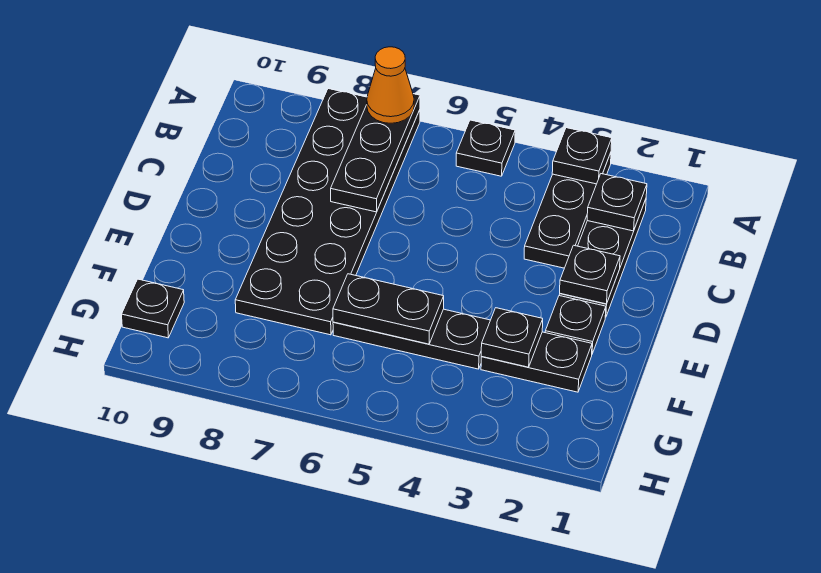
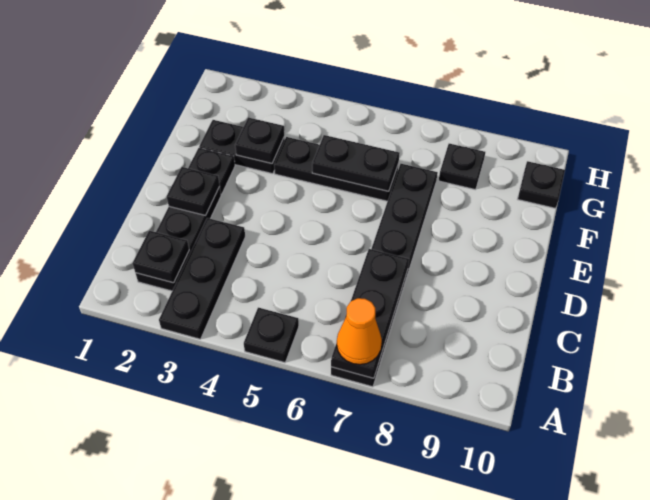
black 1x1 plate [552,128,612,184] -> black 1x1 plate moved to [439,144,485,190]
black 2x6 plate [235,89,420,335] -> black 1x6 plate [331,164,438,387]

